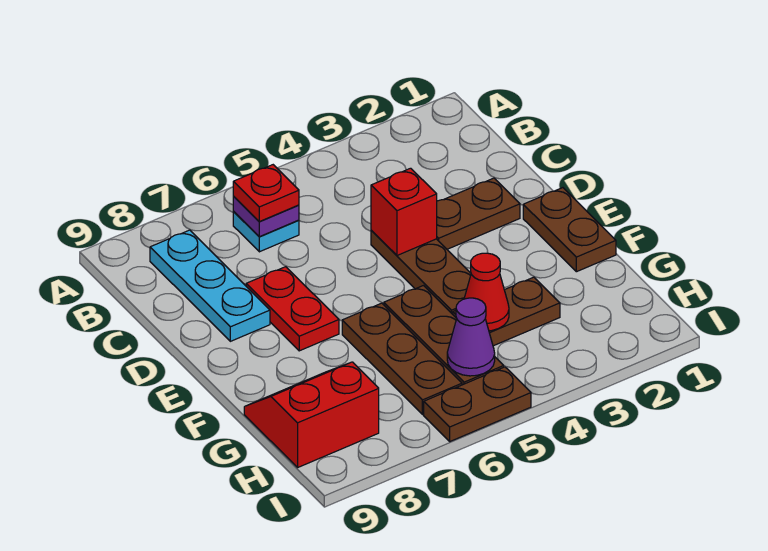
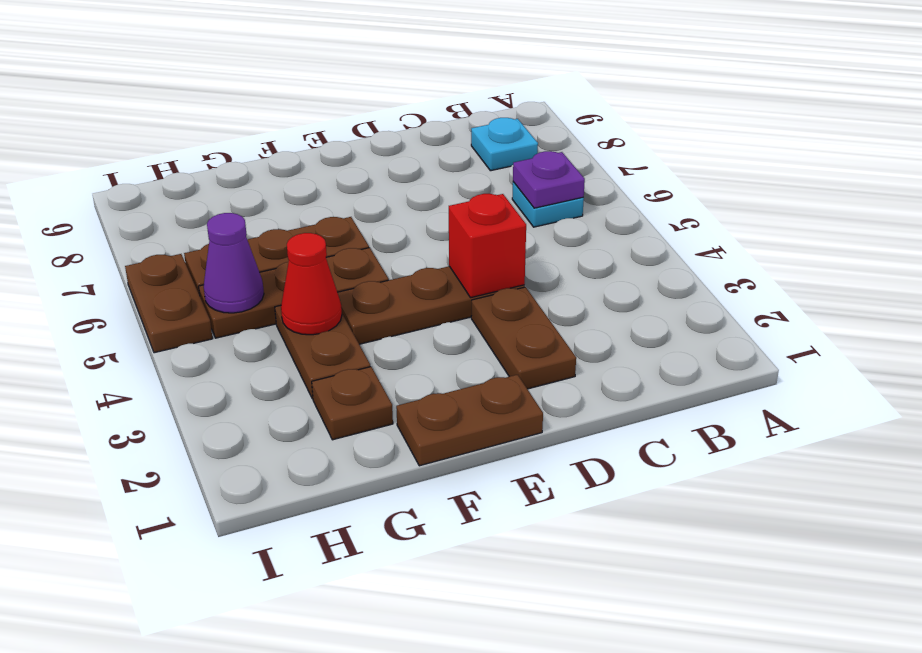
red 1x1 plate [233,165,299,222] -> none
cyan 1x3 plate [150,230,270,341] -> cyan 1x1 plate [471,118,538,171]
red 1x2 plate [246,267,339,351] -> none
none -> brown 1x1 plate [312,367,393,440]
red 2x2 slope [244,362,379,467] -> none

